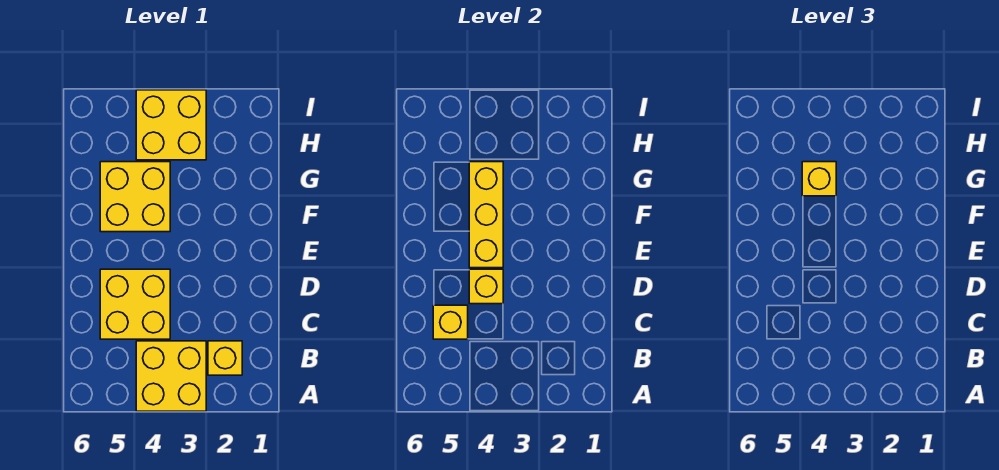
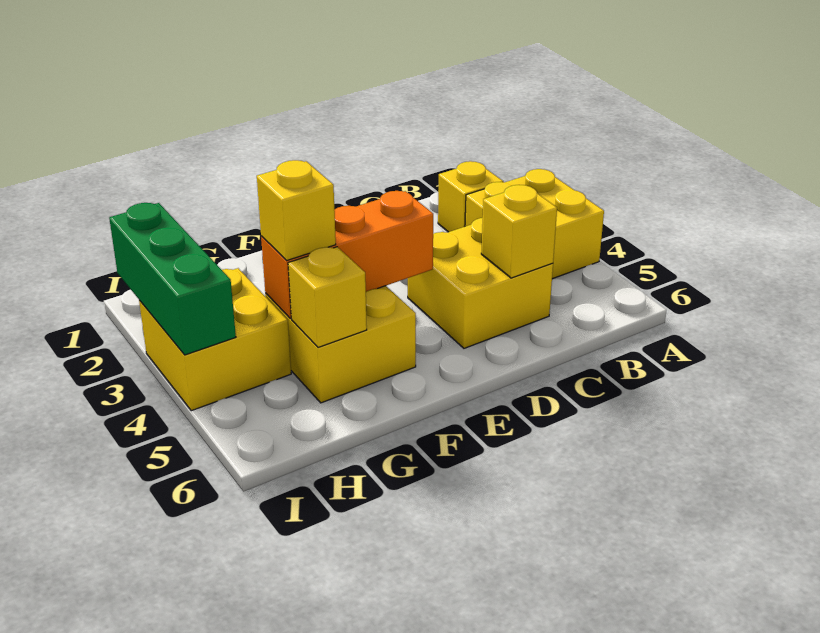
yellow 1x1 brick [469,269,503,304] -> yellow 1x1 brick moved to [288,247,367,347]
yellow 1x3 brick [469,162,503,268] -> orange 1x3 brick [261,191,433,318]
none -> green 1x3 brick [109,203,236,355]

